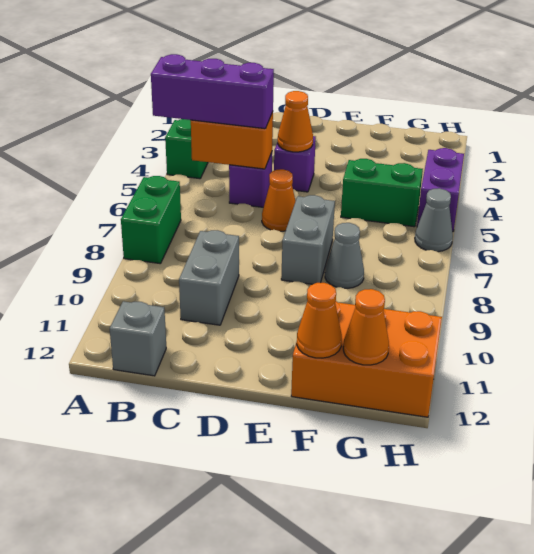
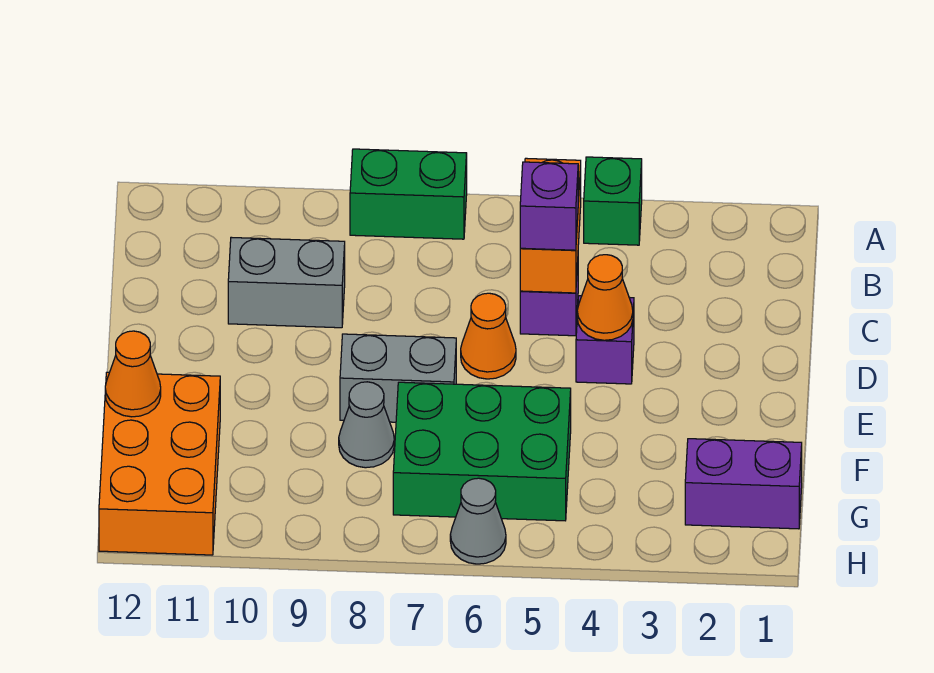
purple 1x3 brick [151,54,274,129] -> purple 1x1 brick [520,162,578,250]
grey 1x1 brick [110,301,166,376] -> none
green 1x2 brick [341,159,423,227] -> green 2x3 brick [393,382,571,521]
orange 1x1 cone [343,289,389,365] -> none
purple 1x2 brick [417,148,464,231] -> purple 1x2 brick moved to [685,439,802,529]

